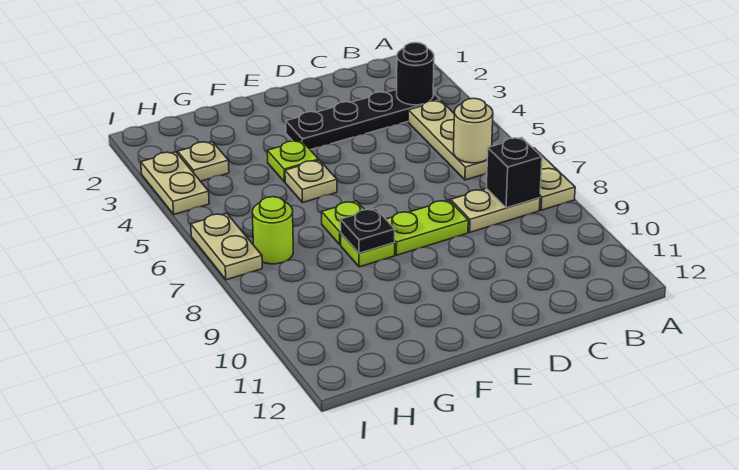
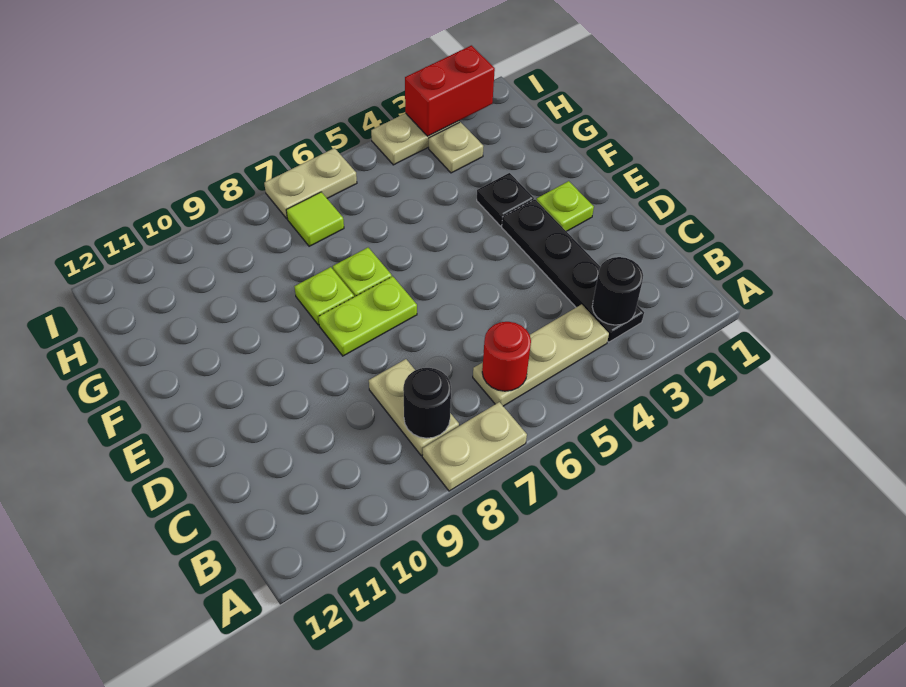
tan 1x1 round brick [454,98,493,163] -> red 1x1 round brick [482,322,531,391]
black 1x1 brick [486,138,542,208] -> black 1x1 round brick [403,368,451,438]
lime 1x2 plate [386,200,468,255] -> lime 1x2 plate turned to [318,276,417,356]
lime 1x1 plate [267,141,319,182] -> lime 1x1 plate moved to [537,181,594,231]
tan 1x1 plate [285,160,337,203] -> none
black 1x1 plate [340,209,395,253] -> black 1x1 plate moved to [477,173,534,226]
lime 1x1 round brick [252,197,293,264] -> lime 1x1 tile [286,192,344,246]
none -> red 1x2 brick [405,45,495,136]

